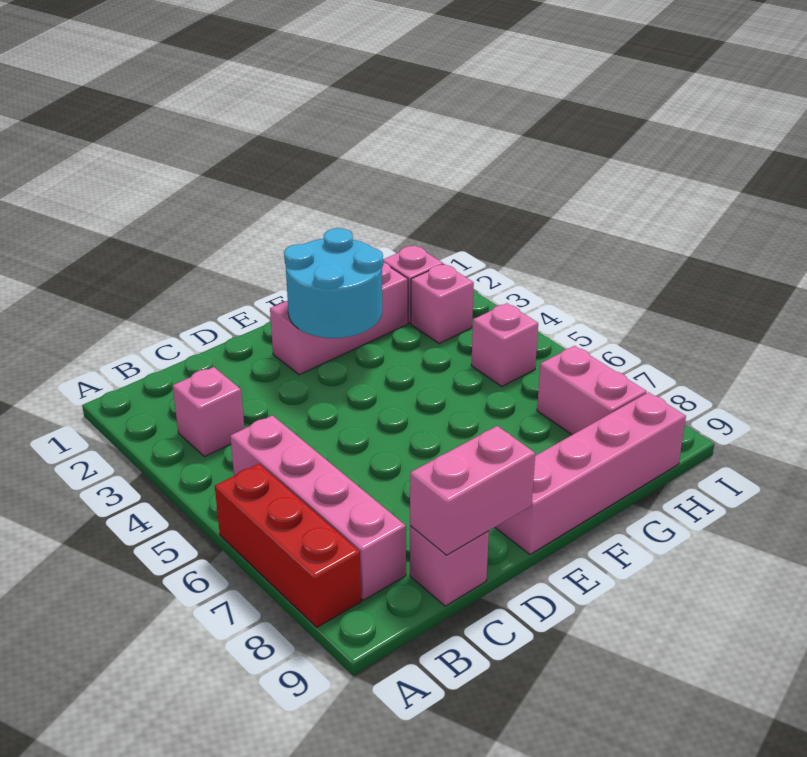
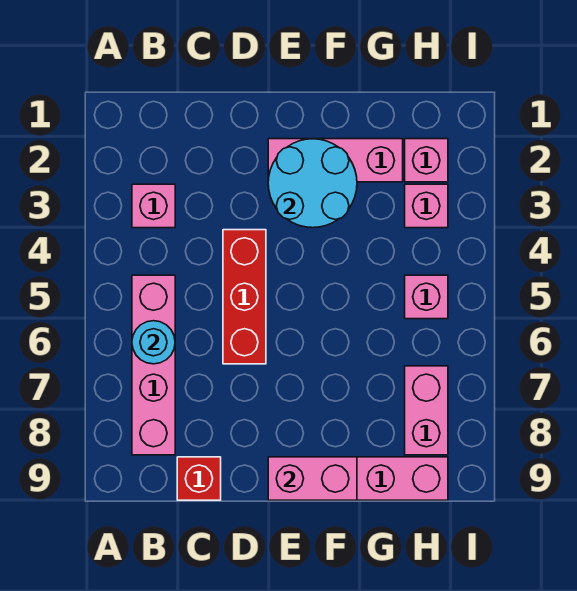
red 1x3 brick [215,464,361,627] -> red 1x3 brick moved to [223,230,266,364]
none -> cyan 1x1 round brick [132,321,175,364]
pink 1x1 brick [410,526,489,606] -> red 1x1 brick [177,457,221,500]
pink 1x2 brick [410,426,535,555] -> pink 1x2 brick moved to [268,457,357,500]

